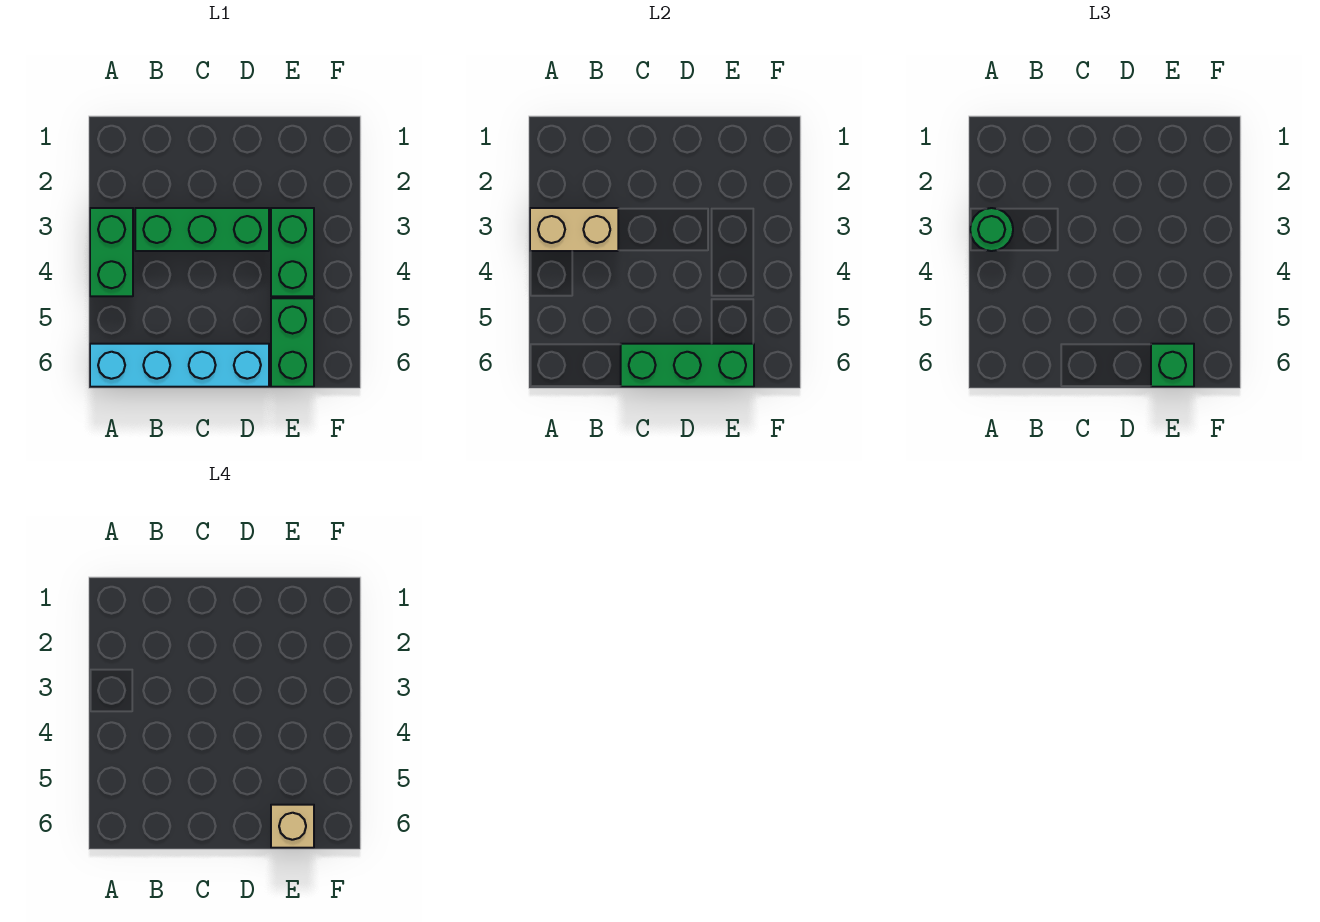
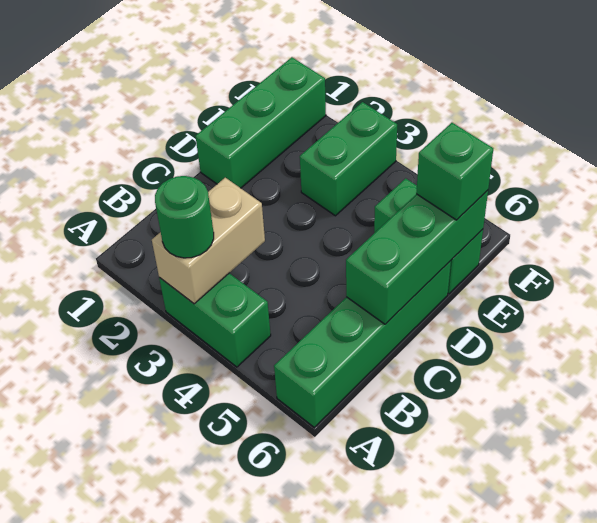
cyan 1x4 brick [90,344,269,387] -> green 1x4 brick [274,261,451,427]
green 1x3 brick [135,208,269,251] -> green 1x3 brick moved to [196,57,326,188]
green 1x2 brick [271,208,314,296] -> green 1x2 brick turned to [300,102,397,216]
tan 1x1 brick [271,805,314,848] -> none

